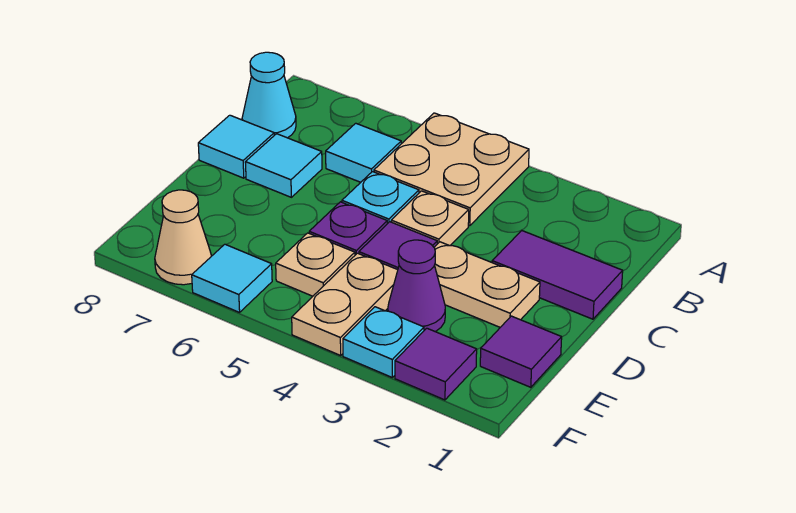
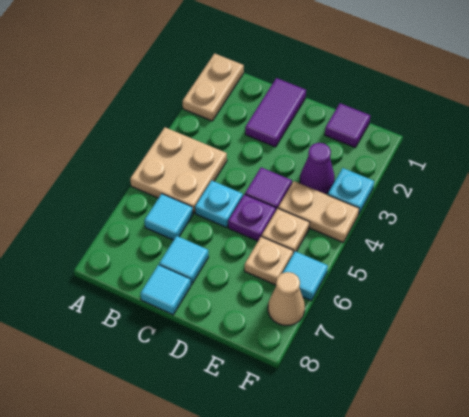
cyan 1x1 cone [242,52,296,138] -> none
tan 1x1 plate [391,191,469,246] -> tan 1x1 plate moved to [245,237,293,285]
tan 1x2 plate [434,242,540,327] -> tan 1x2 plate moved to [183,53,244,121]
purple 1x1 tile [395,328,477,400] -> none

